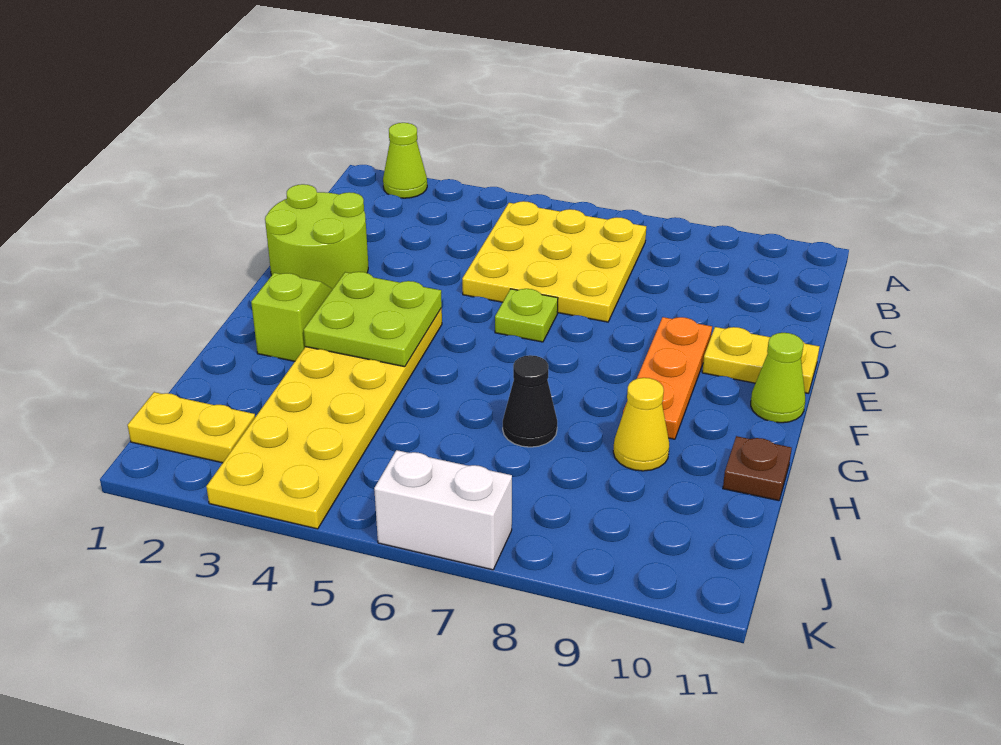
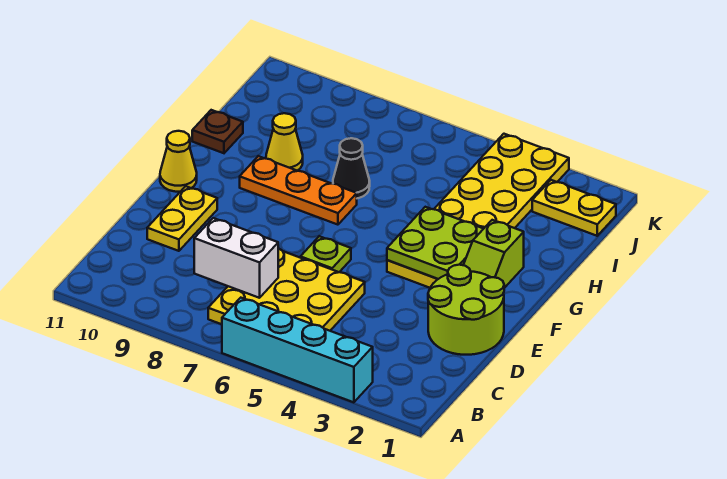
lime 1x1 cone [383,123,427,198] -> none
none -> cyan 1x4 brick [222,298,373,402]
orange 1x3 plate [623,317,712,439] -> orange 1x3 plate turned to [240,156,357,225]
yellow 1x2 plate [702,327,819,393] -> yellow 1x2 plate turned to [147,186,217,251]
lime 1x1 cone [751,333,805,423] -> yellow 1x1 cone [160,131,197,192]
white 1x2 brick [374,450,512,570] -> white 1x2 brick moved to [194,218,278,298]

